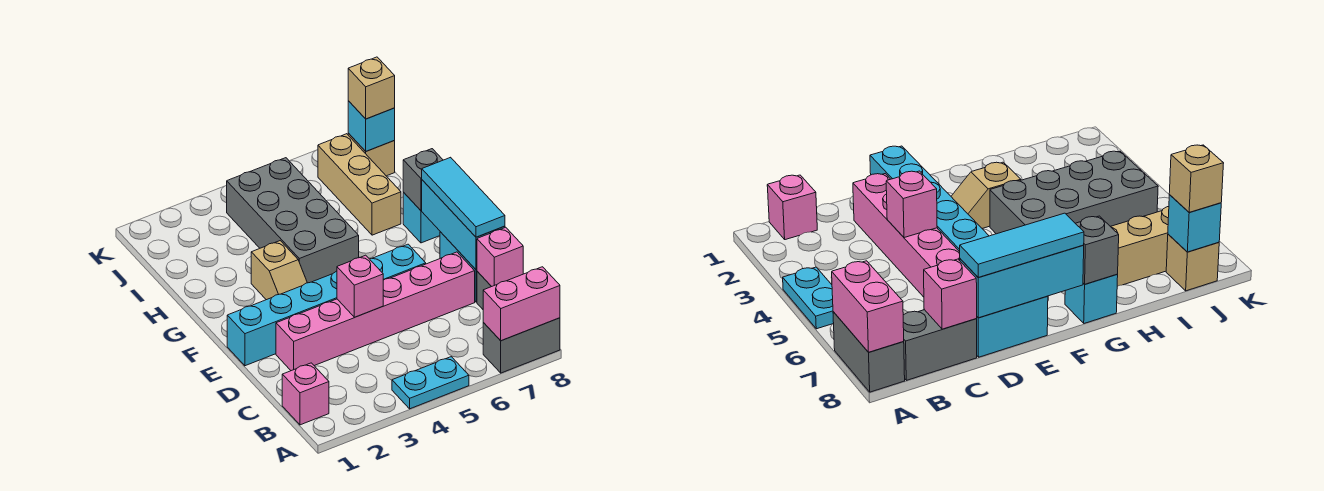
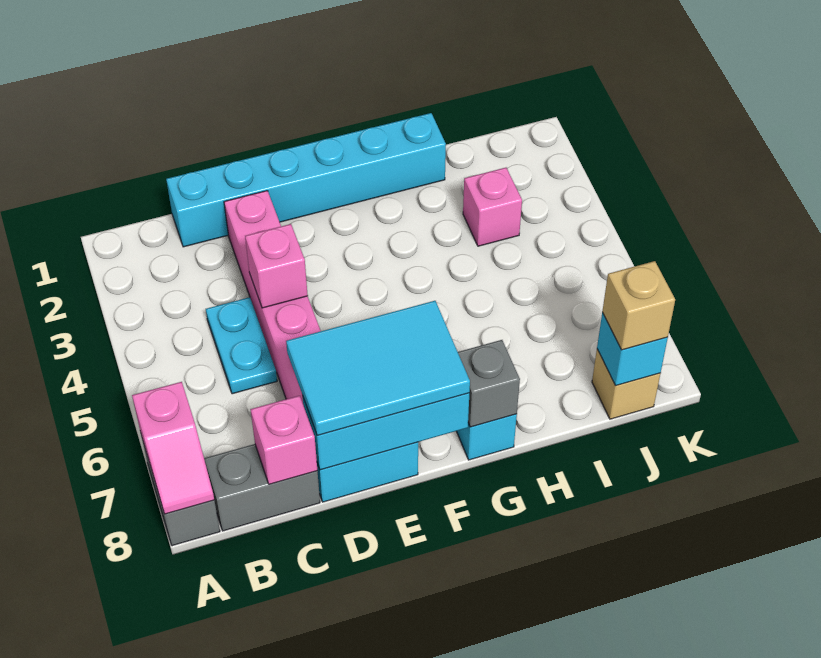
cyan 1x2 plate [392,357,469,409] -> cyan 1x2 plate moved to [206,297,277,394]
pink 1x2 brick [483,267,560,341] -> pink 1x2 slope [132,382,214,514]
pink 1x1 brick [282,363,329,425] -> pink 1x1 brick moved to [463,168,522,246]
cyan 1x3 tile [422,157,505,237] -> cyan 2x3 tile [286,301,470,435]
cyan 1x6 brick [227,244,426,366] -> cyan 1x6 brick turned to [166,113,446,247]
tan 1x2 slope [251,241,307,300] -> none
grey 2x4 brick [227,158,359,283] -> none
tan 1x3 brick [318,134,401,235] -> none

